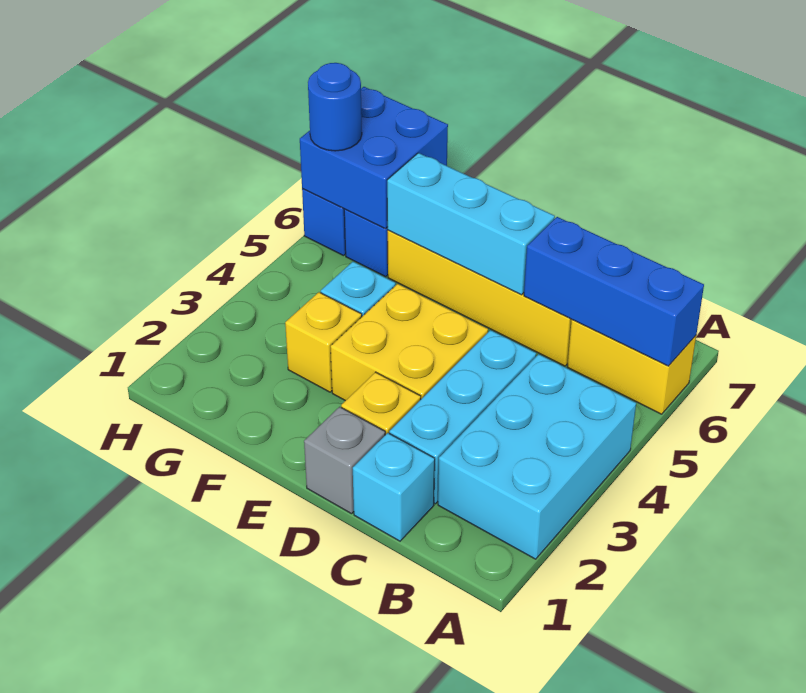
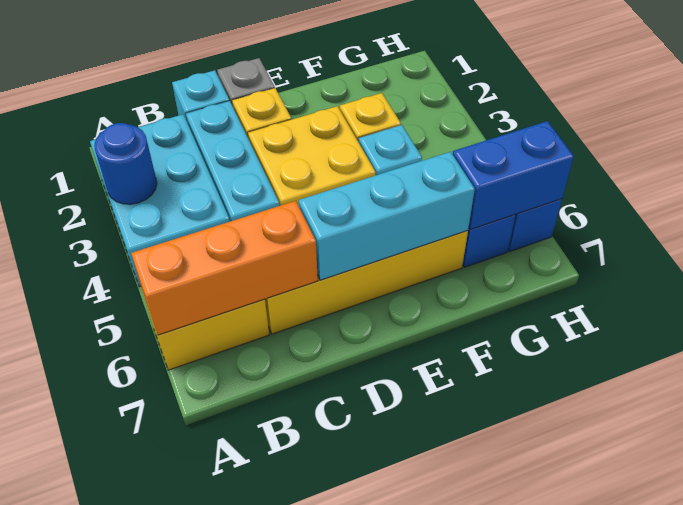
blue 1x3 brick [524,217,704,366] -> orange 1x3 brick [131,201,318,335]
blue 2x2 brick [300,87,448,229] -> blue 1x2 brick [453,121,574,229]
blue 1x1 round brick [308,63,362,151] -> blue 1x1 round brick moved to [94,123,157,204]

